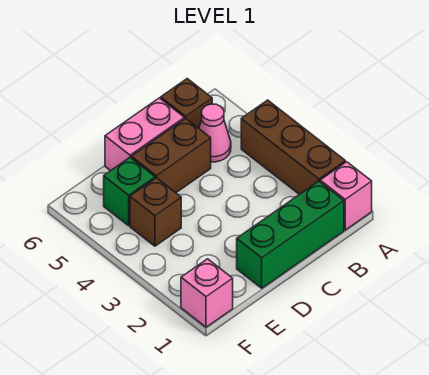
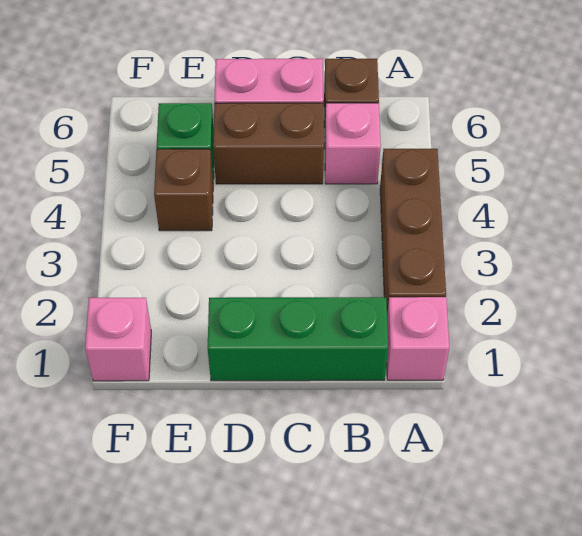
pink 1x1 cone [199,104,231,162] -> pink 1x1 brick [325,103,381,184]

